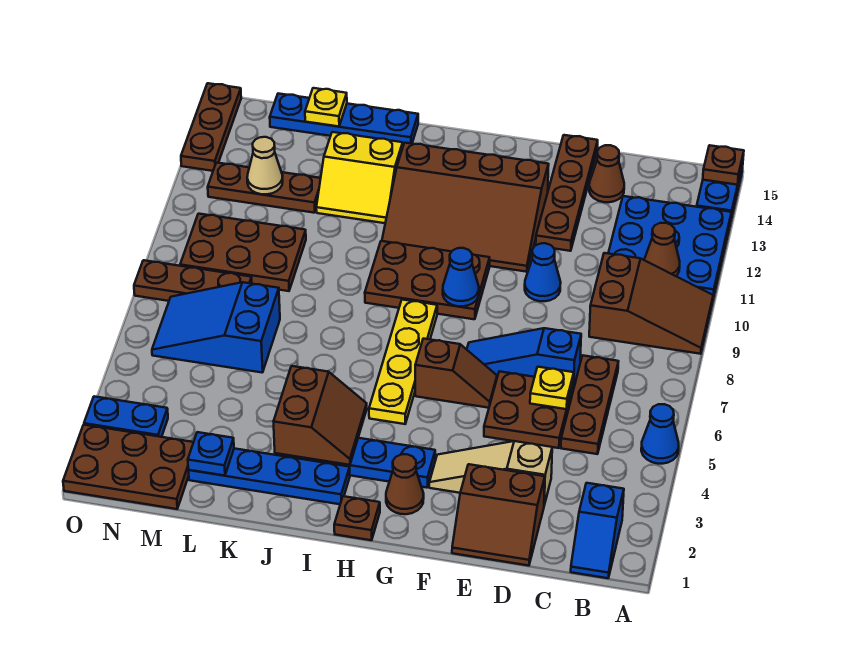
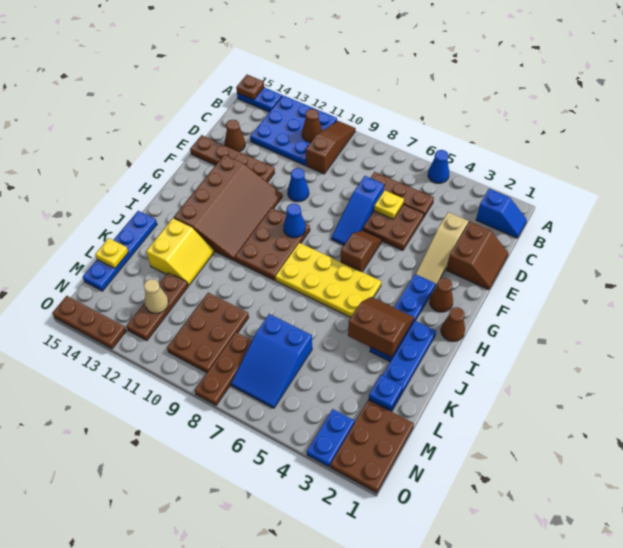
brown 2x3 slope [589,253,713,354] -> brown 1x3 slope [306,121,356,174]
brown 1x1 plate [334,496,380,540] -> brown 1x1 cone [441,307,465,341]
yellow 1x4 plate [369,300,437,424] -> yellow 2x4 plate [275,243,381,317]

